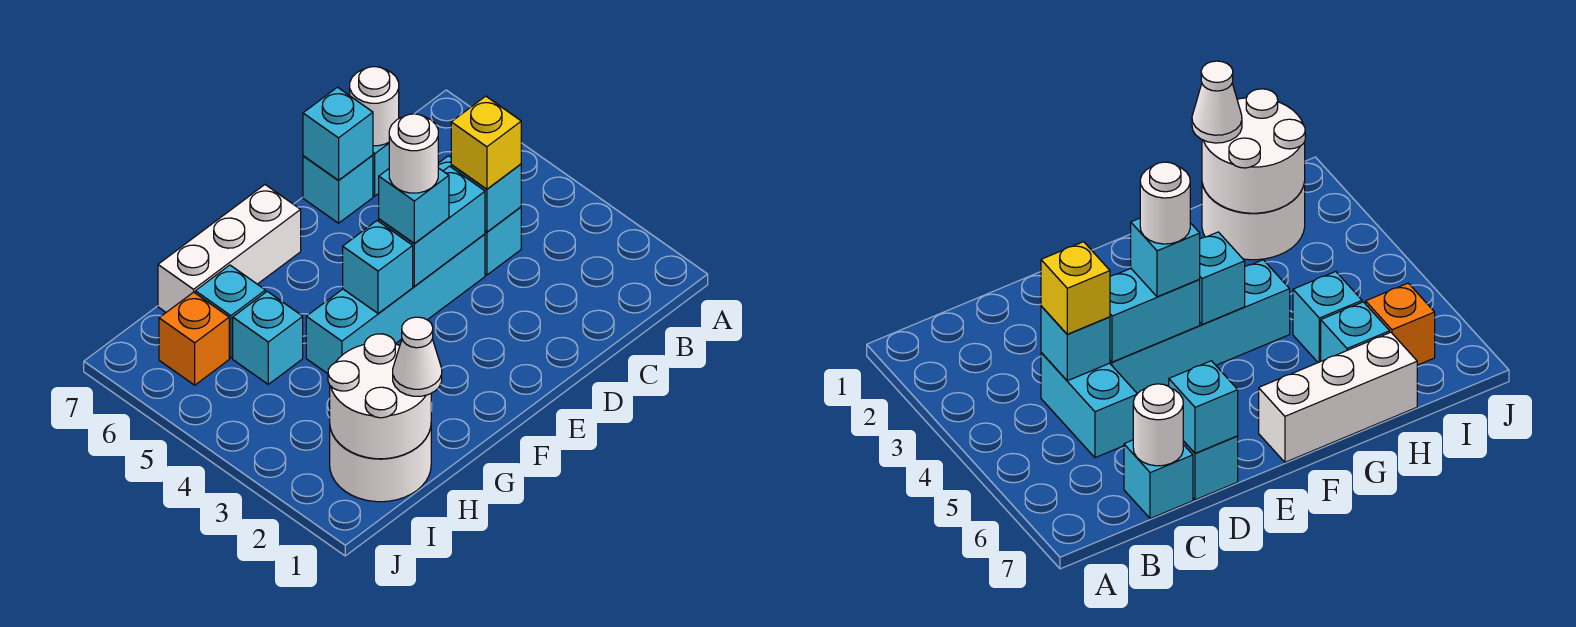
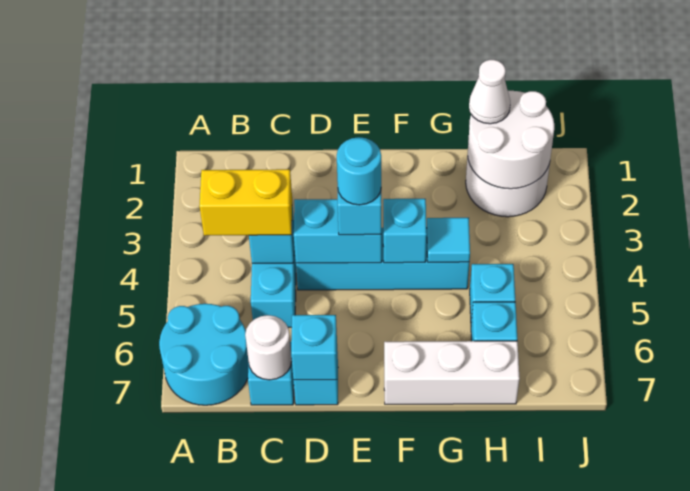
none -> cyan 2x2 round brick [159,304,249,405]
yellow 1x1 brick [451,96,521,189] -> yellow 1x2 brick [199,169,292,235]
white 1x1 round brick [389,114,438,193] -> cyan 1x1 round brick [337,137,381,205]
none -> cyan 1x1 tile [426,218,470,262]
orange 1x1 brick [159,292,229,385] -> none

